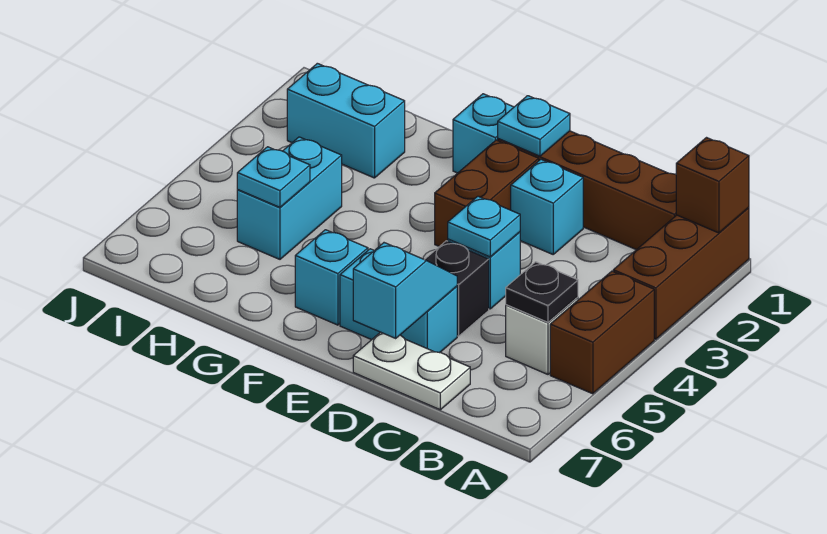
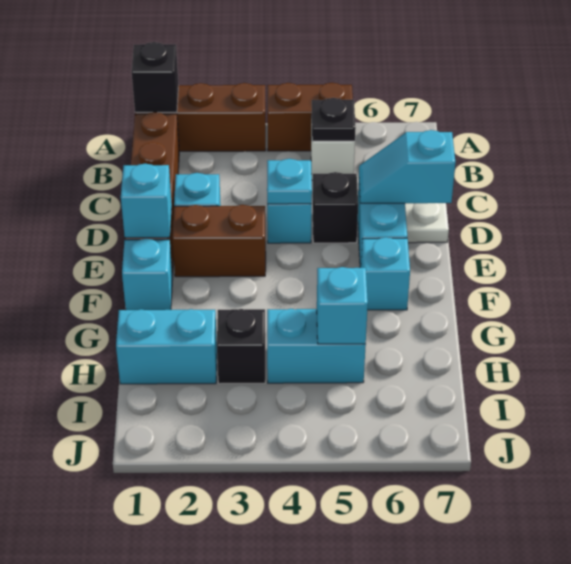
brown 1x1 brick [676,138,749,233] -> black 1x1 brick [132,42,178,112]
cyan 1x1 plate [498,96,570,156] -> cyan 1x1 brick [121,164,172,238]
cyan 1x2 brick [287,63,405,178] -> cyan 1x2 brick turned to [116,309,217,384]
none -> black 1x1 brick [217,309,265,384]
cyan 1x1 plate [237,147,310,207] -> cyan 1x1 brick [317,267,368,344]

